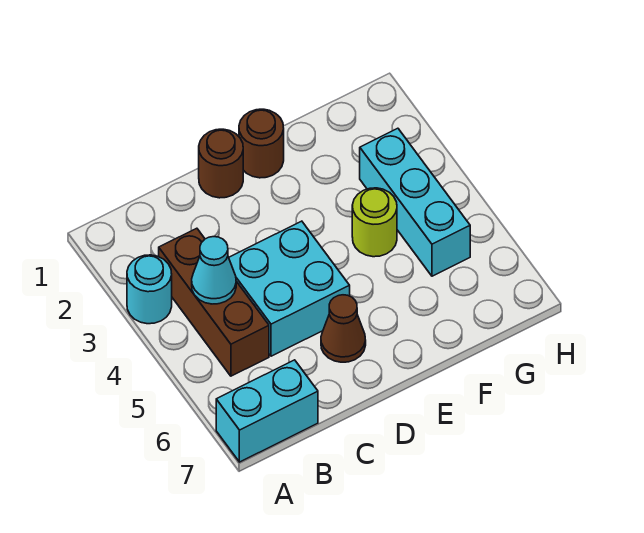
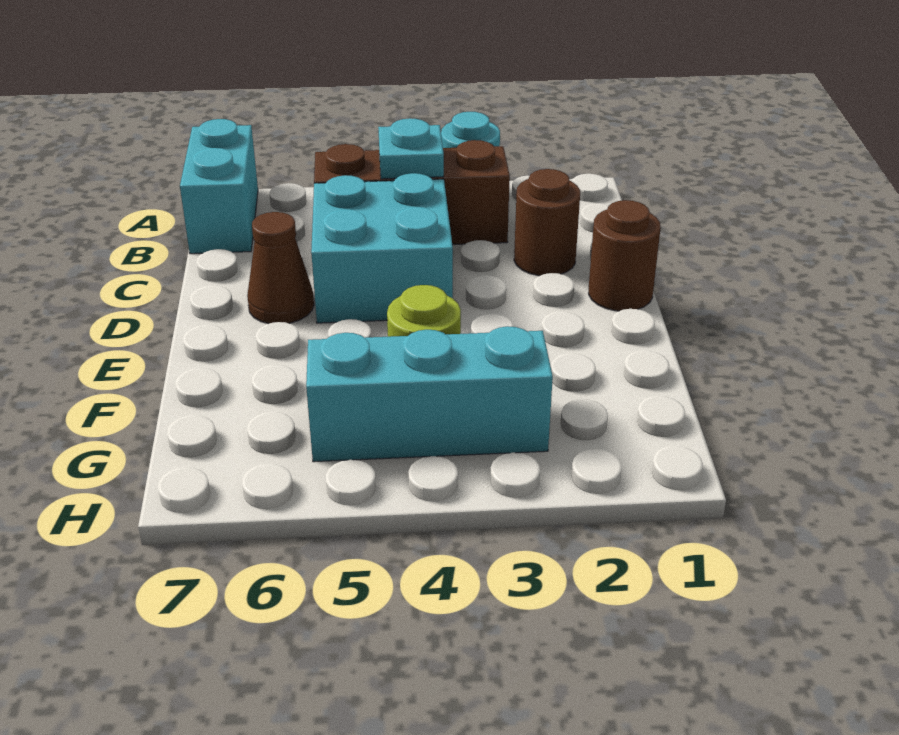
cyan 1x1 cone [192,237,236,304] -> cyan 1x1 plate [378,118,444,179]
brown 1x1 round brick [239,109,284,178] -> brown 1x1 round brick moved to [514,169,580,276]

